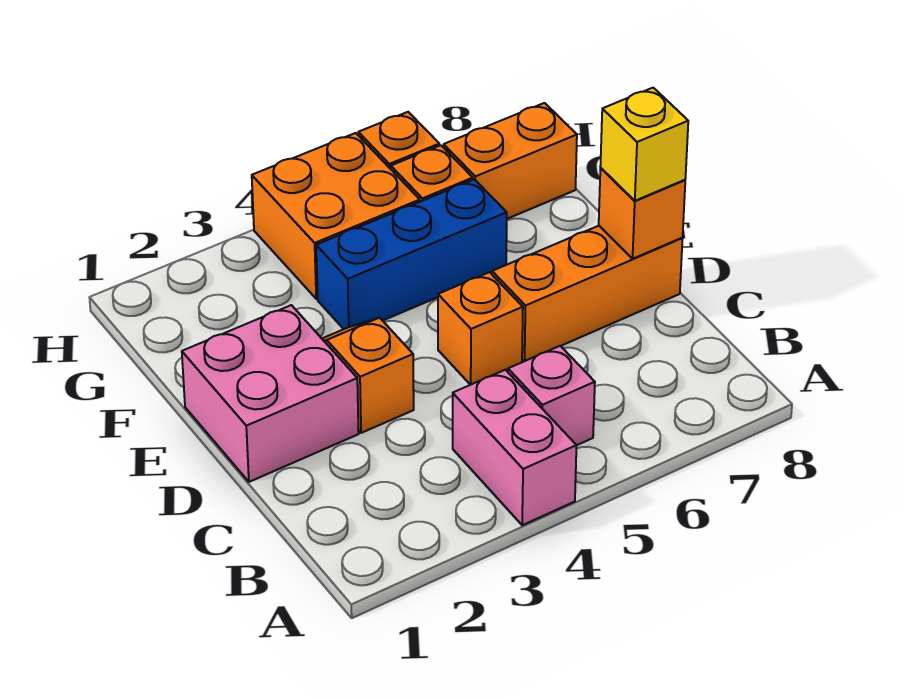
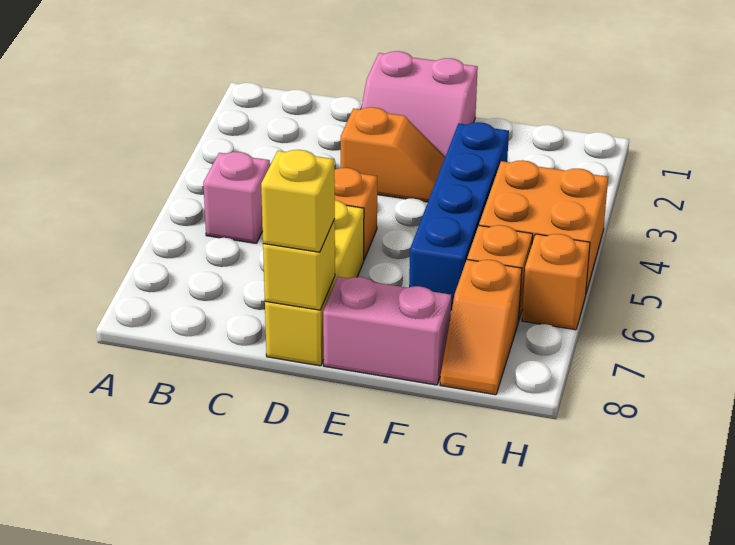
pink 1x2 brick [453,370,576,525] -> pink 1x2 brick moved to [323,277,451,385]
pink 2x2 brick [182,305,358,482] -> pink 2x2 slope [361,51,478,157]
orange 1x3 brick [492,226,683,361] -> yellow 1x3 brick [265,200,364,366]
orange 1x1 brick [599,168,685,259] -> yellow 1x1 brick [263,220,335,310]
blue 1x3 brick [316,179,507,329] -> blue 1x4 brick [409,122,509,310]
orange 1x2 brick [444,103,577,219] -> orange 1x2 slope [440,260,522,395]

